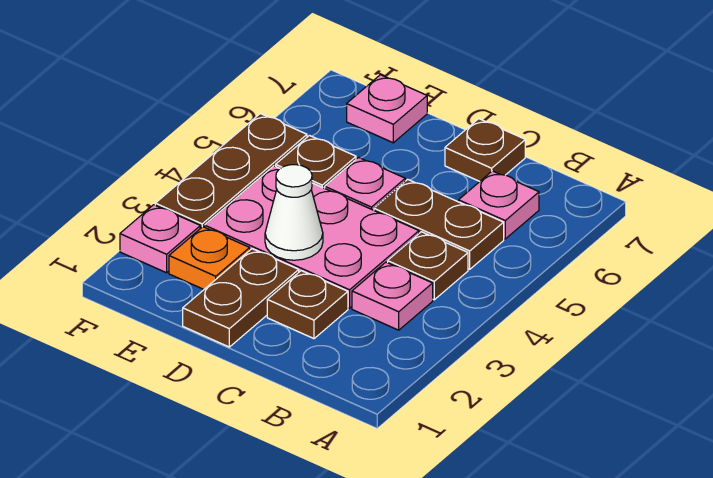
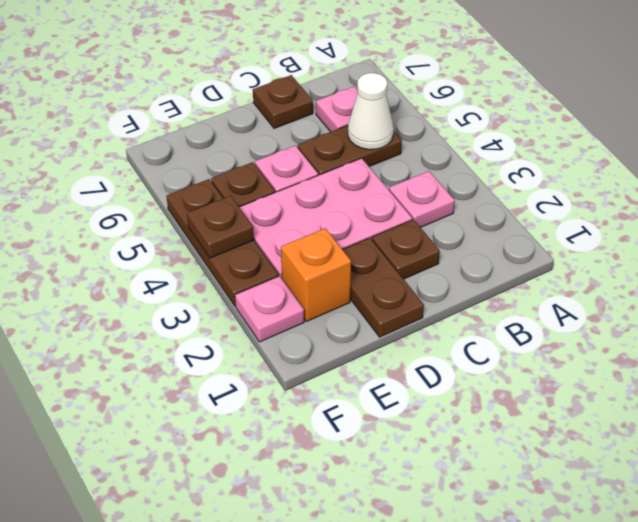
brown 1x1 plate [388,232,468,300] -> brown 1x1 plate moved to [187,196,254,258]
white 1x1 cone [265,165,323,260] -> white 1x1 cone moved to [348,73,394,150]
orange 1x1 plate [169,227,250,289] -> orange 1x1 brick [281,228,351,321]
pink 1x1 plate [347,75,427,143] -> none

